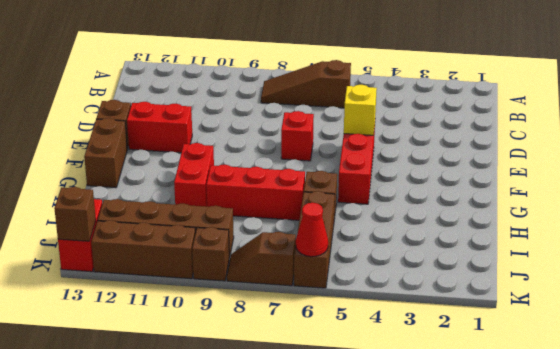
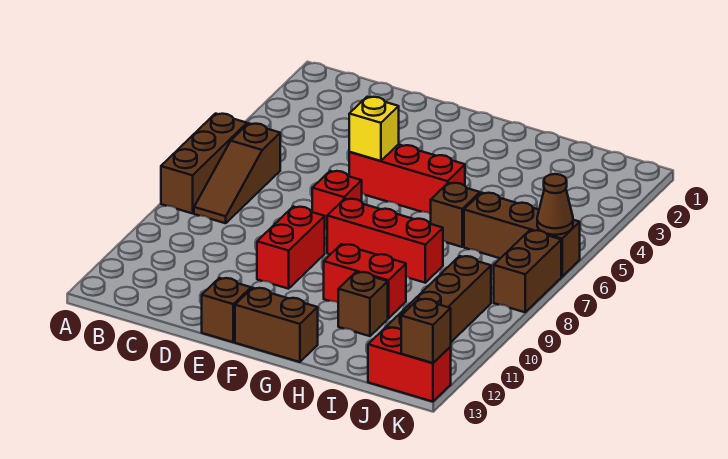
red 1x2 brick [127,102,192,153] -> red 1x2 brick moved to [257,207,325,289]
red 1x3 brick [206,165,305,220] -> red 1x3 brick turned to [327,199,443,283]
red 1x1 cone [296,203,328,257] -> brown 1x1 cone [537,174,573,235]
brown 1x2 slope [227,232,296,286] -> brown 1x2 brick [494,230,561,312]
brown 1x1 brick [192,227,229,281] -> brown 1x1 brick moved to [338,272,388,336]
brown 1x3 brick [91,220,196,279] -> brown 1x3 brick moved to [161,114,247,213]

